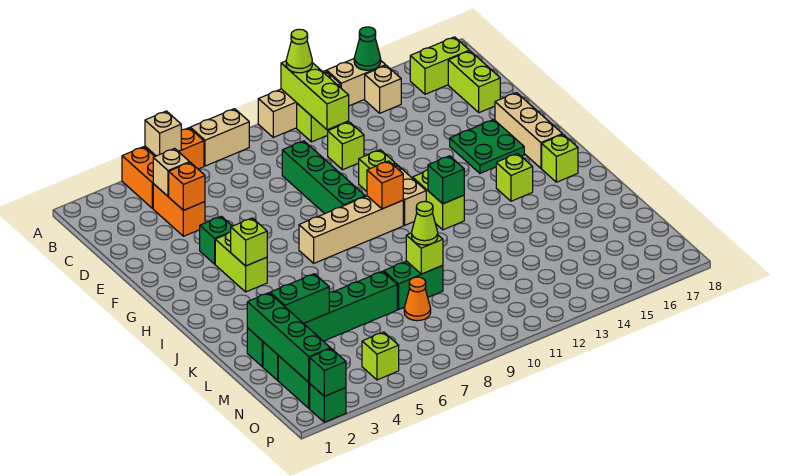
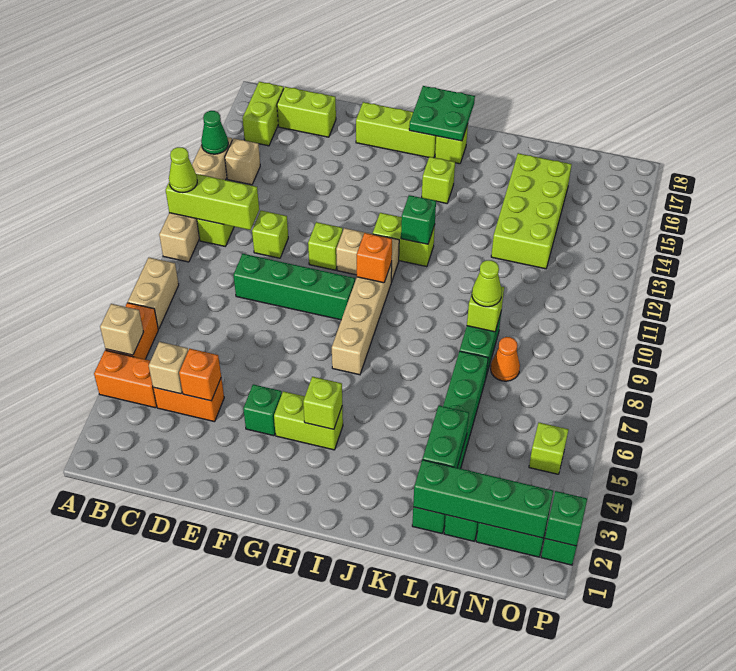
green 2x2 plate [450,120,524,173] -> green 2x2 plate moved to [409,86,475,141]
tan 1x3 brick [495,93,562,168] -> lime 1x3 brick [356,102,436,158]
none -> lime 2x4 brick [491,153,572,269]

